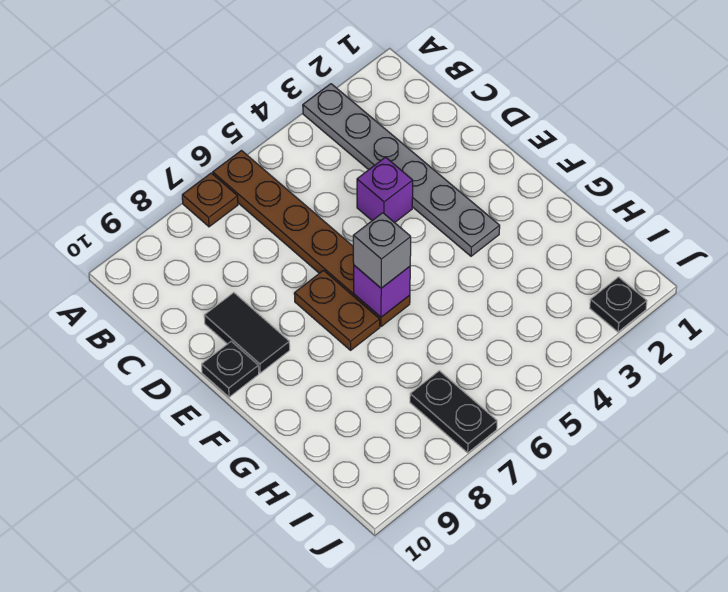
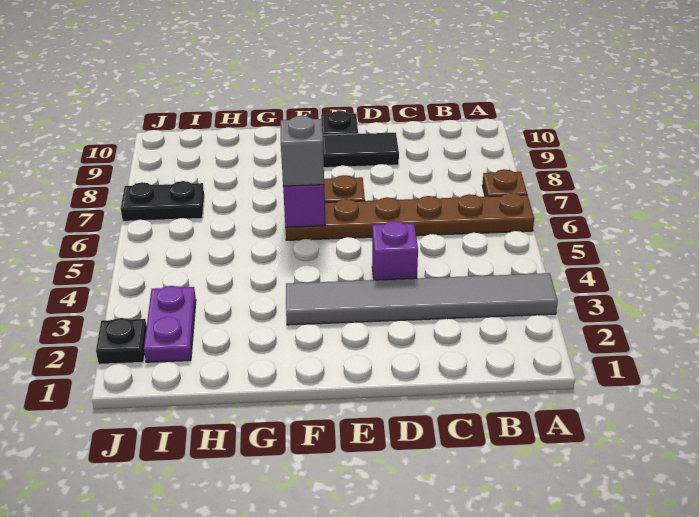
grey 1x6 plate [303,84,500,256] -> grey 1x6 tile [286,273,558,325]
none -> purple 1x2 plate [144,286,196,362]

